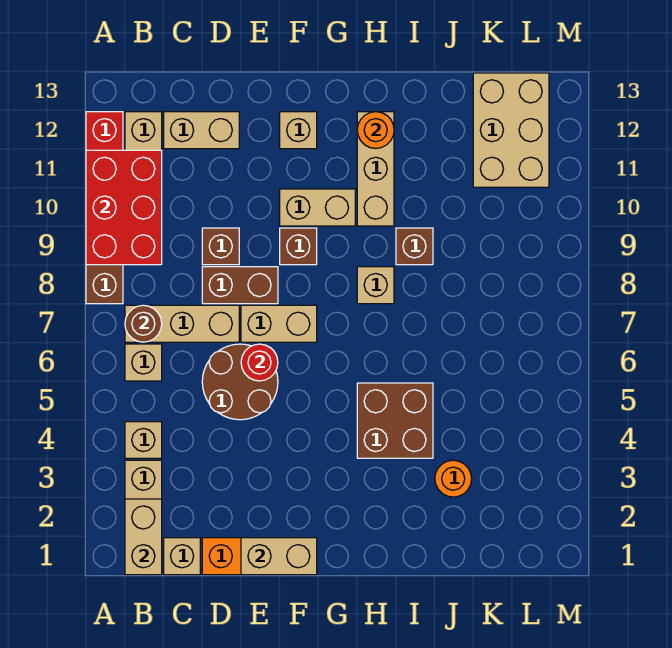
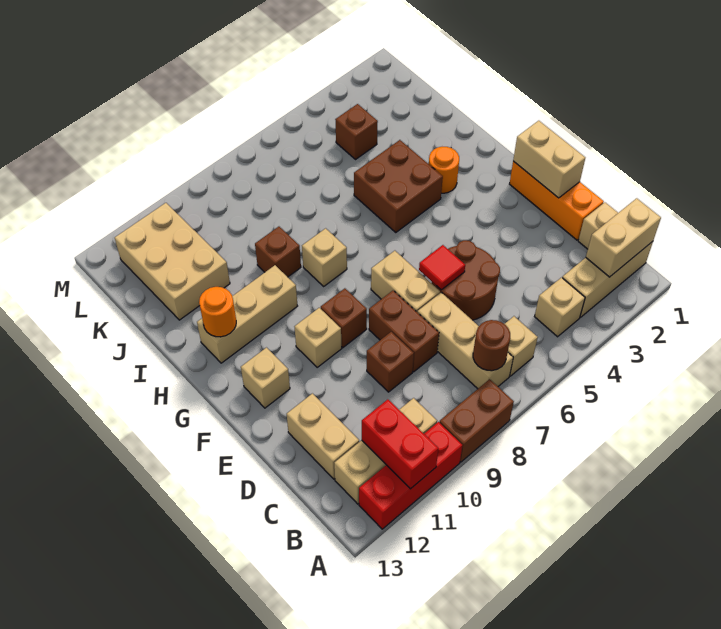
red 2x3 brick [86,150,162,265] -> red 1x2 brick [362,399,438,489]
red 1x1 round brick [241,344,278,381] -> red 1x1 tile [419,245,465,290]
tan 1x2 brick [280,189,355,226] -> tan 1x1 brick [295,308,342,367]
orange 1x1 round brick [435,460,472,497] -> orange 1x1 round brick moved to [428,147,459,193]
none -> brown 1x1 brick [335,104,378,160]
tan 2x3 brick [473,73,549,187] -> tan 2x3 brick turned to [115,203,230,320]

